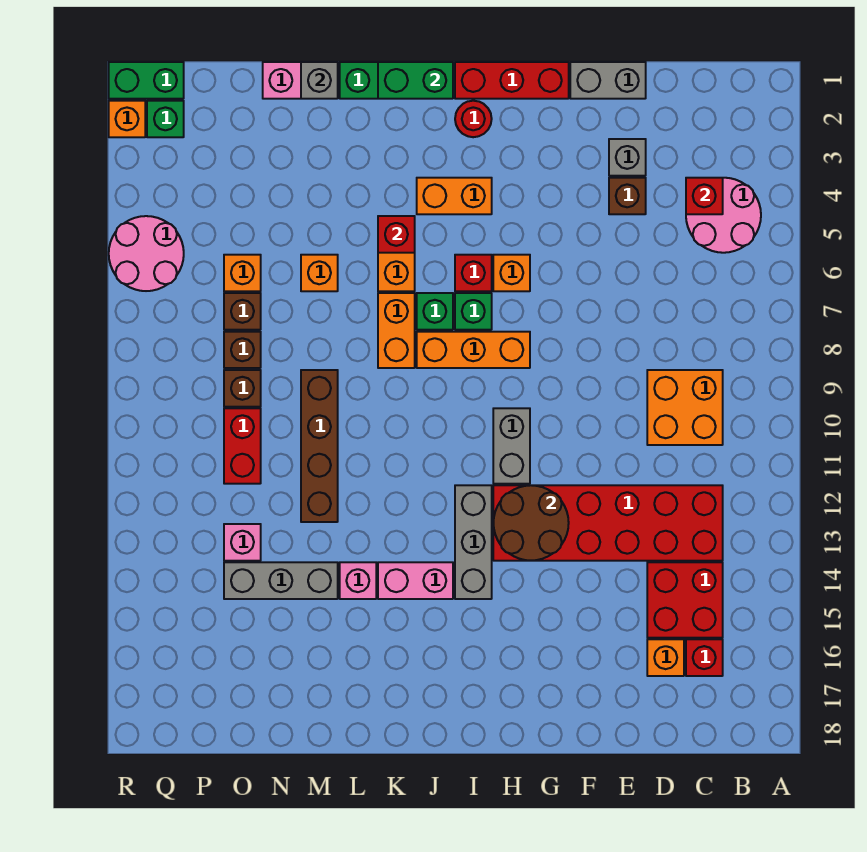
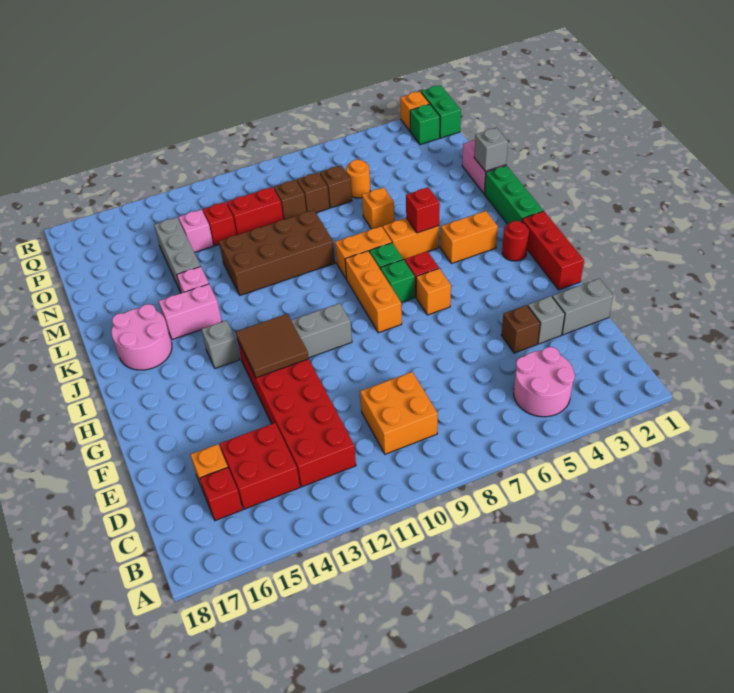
red 1x1 brick [686,178,723,214] -> red 1x1 brick moved to [203,202,237,246]
grey 1x2 brick [570,62,646,99] -> grey 1x2 brick turned to [552,279,613,335]
brown 2x2 round brick [494,485,569,561] -> brown 2x2 tile [236,314,309,378]
orange 1x2 brick [417,178,492,214] -> orange 1x2 brick turned to [440,211,498,264]
grey 1x3 brick [455,485,492,599] -> grey 1x1 brick [201,321,240,368]
green 1x2 brick [378,62,453,99] -> none
pink 1x2 brick [378,562,453,599] -> pink 1x2 brick turned to [159,284,222,340]
brown 1x4 brick [301,370,338,522] -> brown 2x4 brick [219,210,335,295]
orange 1x1 brick [224,255,261,291] -> orange 1x1 round brick [346,159,370,198]
pink 2x2 round brick [109,216,184,291] -> pink 2x2 round brick moved to [111,304,172,370]

